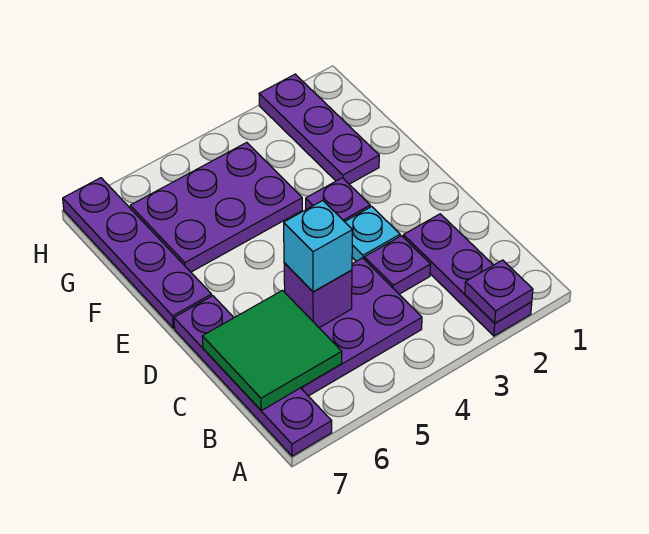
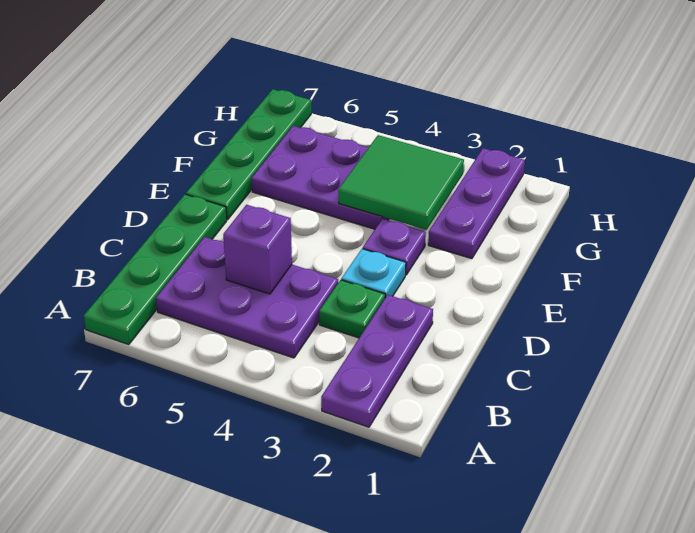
purple 1x1 plate [465,260,533,323] -> none
purple 1x4 plate [174,296,332,456] -> green 1x4 plate [84,194,227,345]
green 2x2 tile [202,290,342,411] -> green 2x2 tile moved to [338,135,464,230]
purple 1x1 plate [364,236,431,294] -> green 1x1 plate [319,280,385,338]
cyan 1x1 brick [284,201,352,292] -> none
purple 1x4 plate [63,178,212,328] -> green 1x4 plate [186,89,311,220]

